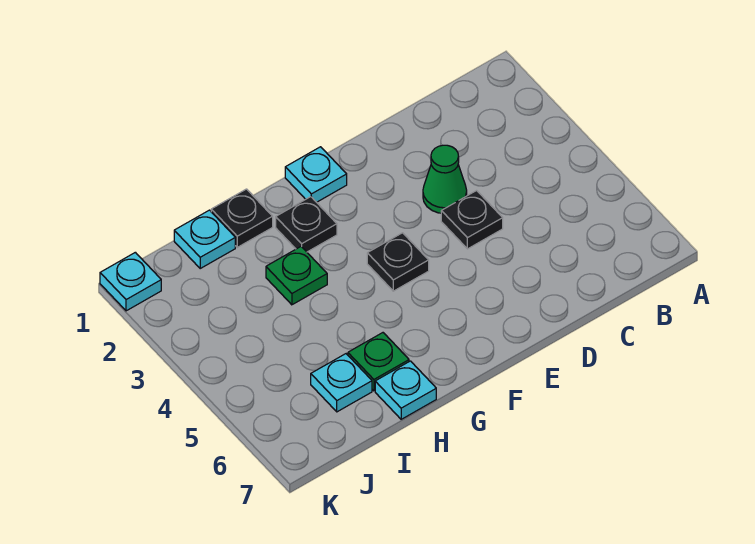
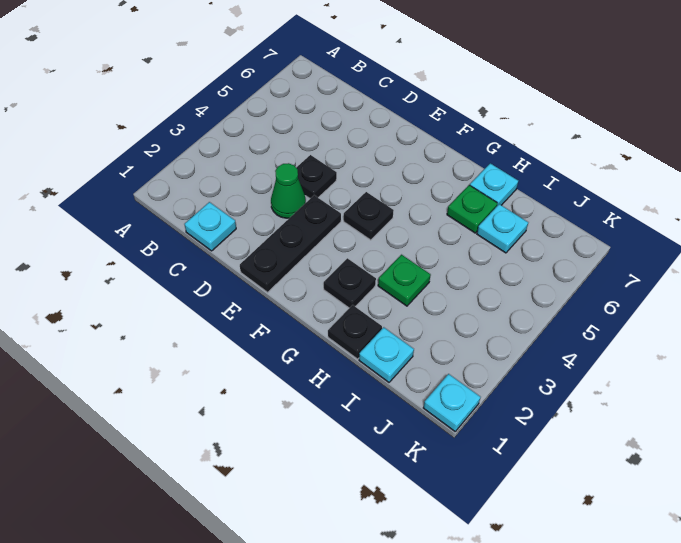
none -> black 1x3 plate [240,195,341,292]
cyan 1x1 plate [285,147,347,202] -> cyan 1x1 plate moved to [184,202,236,251]

